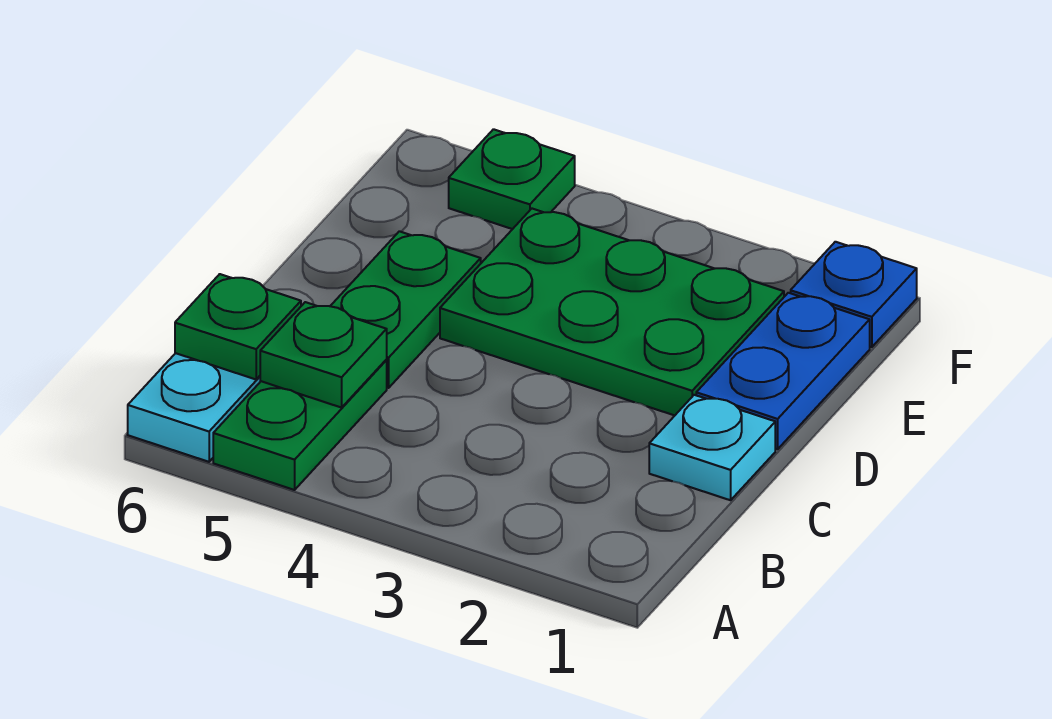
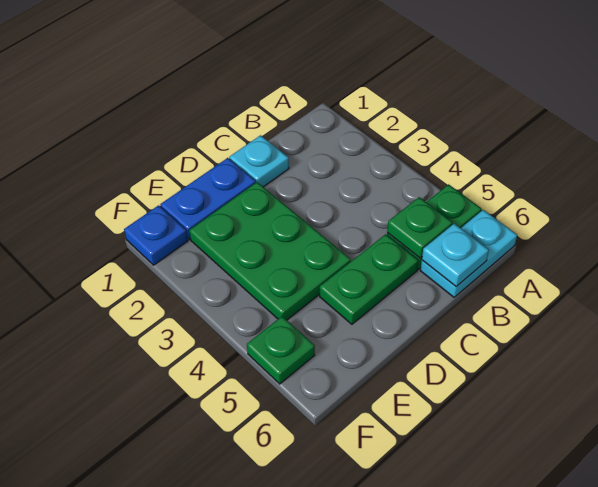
green 1x1 plate [175,274,301,379] -> cyan 1x1 plate [422,224,489,286]

